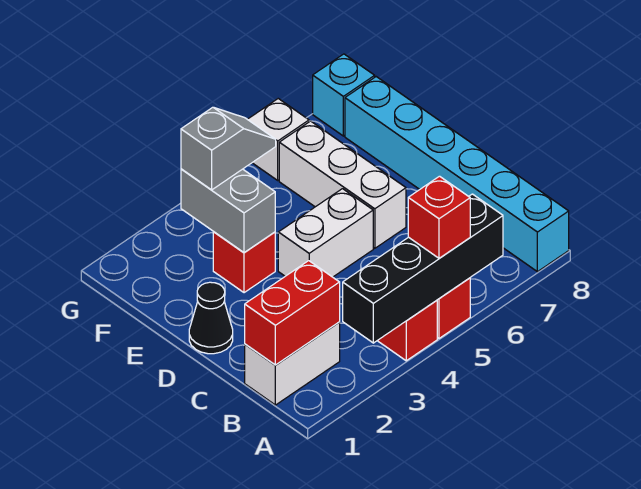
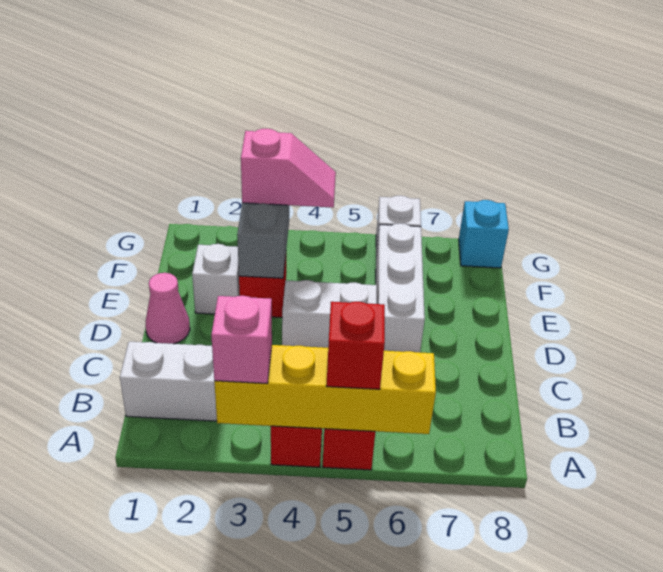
black 1x4 brick [343,194,503,343] -> yellow 1x4 brick [214,345,436,434]
none -> pink 1x1 brick [211,296,272,383]
cyan 1x6 brick [345,77,569,272] -> none
red 1x2 brick [245,261,340,365] -> none
black 1x1 cone [189,282,233,354] -> pink 1x1 cone [146,273,190,344]
none -> white 1x1 brick [192,244,240,314]
grey 1x2 slope [181,107,276,190] -> pink 1x2 slope [241,129,336,208]

